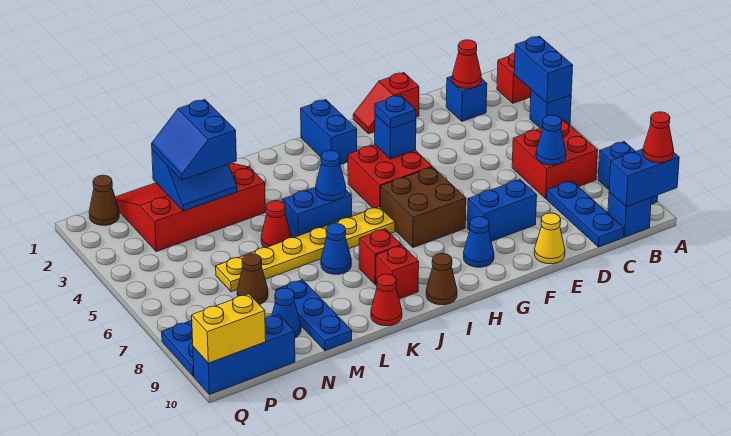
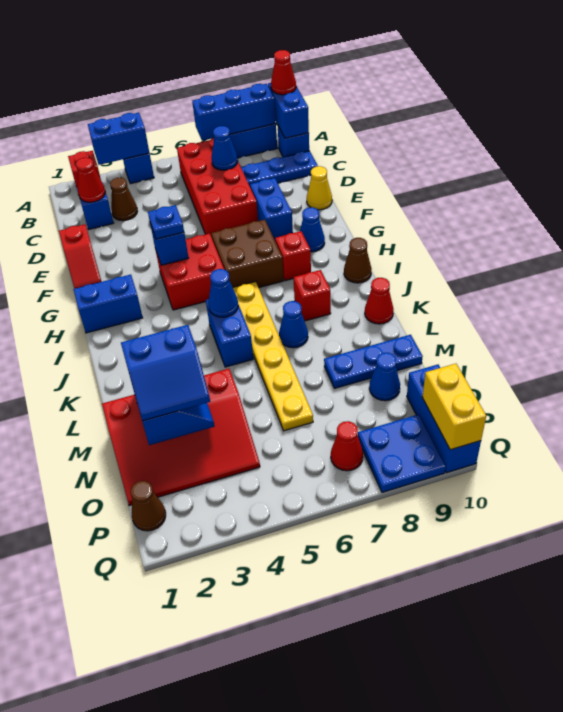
none -> blue 1x3 brick [192,84,276,141]
red 2x2 brick [512,120,598,198] -> red 2x4 brick [177,138,258,237]
red 1x1 brick [376,245,419,299] -> red 1x1 brick moved to [275,231,311,281]
red 3x4 slope [115,163,265,251] -> red 3x4 slope turned to [102,369,260,506]
red 1x1 cone [261,201,291,248] -> red 1x1 cone moved to [331,421,363,471]
brown 1x1 cone [237,254,268,304] -> brown 1x1 cone moved to [110,178,138,221]

